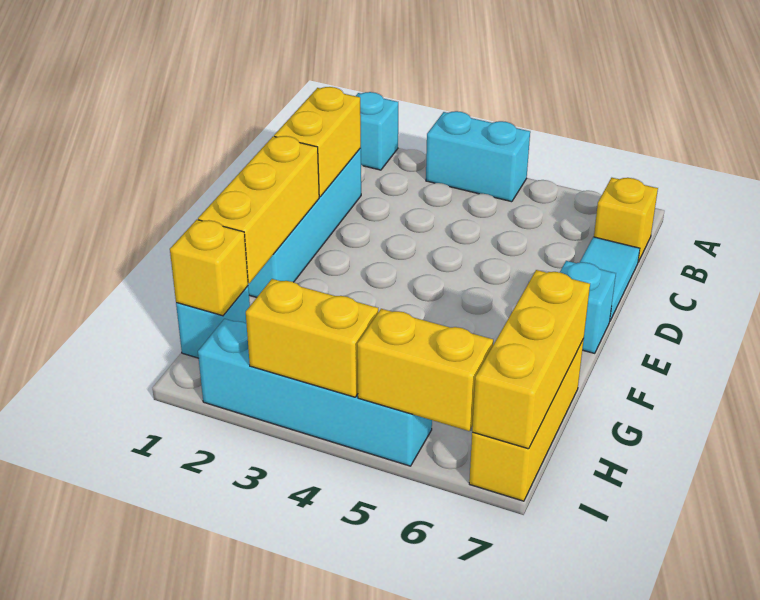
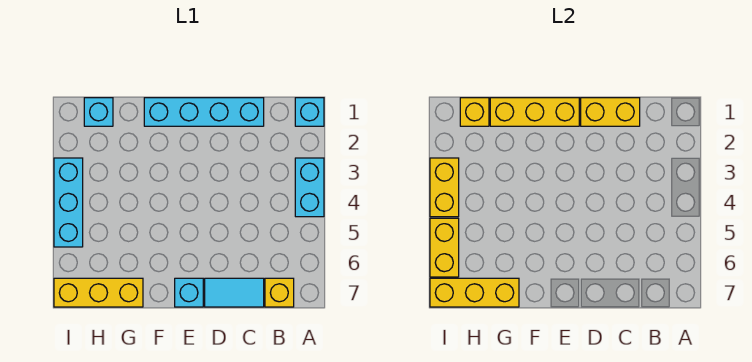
cyan 1x4 brick [198,319,432,466] -> cyan 1x3 brick [54,158,83,247]

